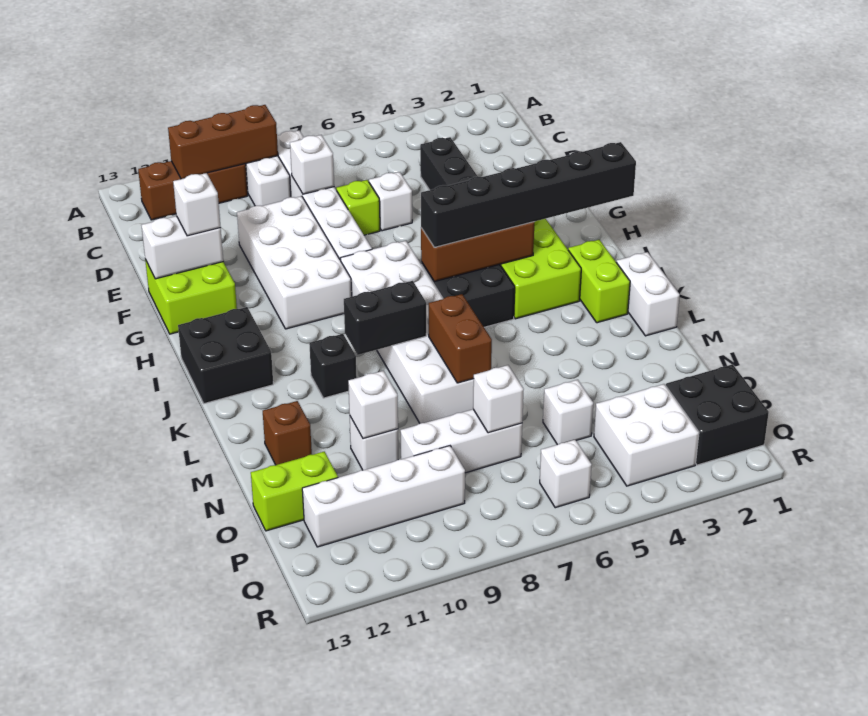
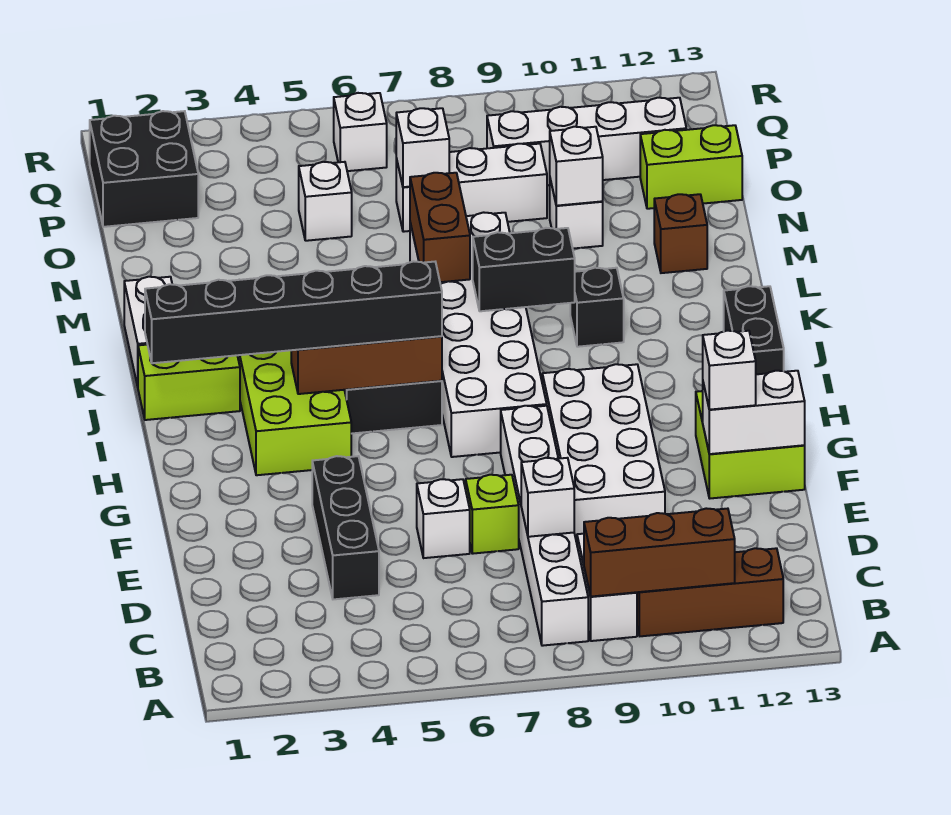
black 2x2 brick [178,307,273,404] -> black 1x2 brick [724,286,784,374]
lime 1x2 brick [568,240,630,323] -> lime 1x2 brick turned to [138,345,240,420]
white 2x2 brick [594,384,699,486] -> none

